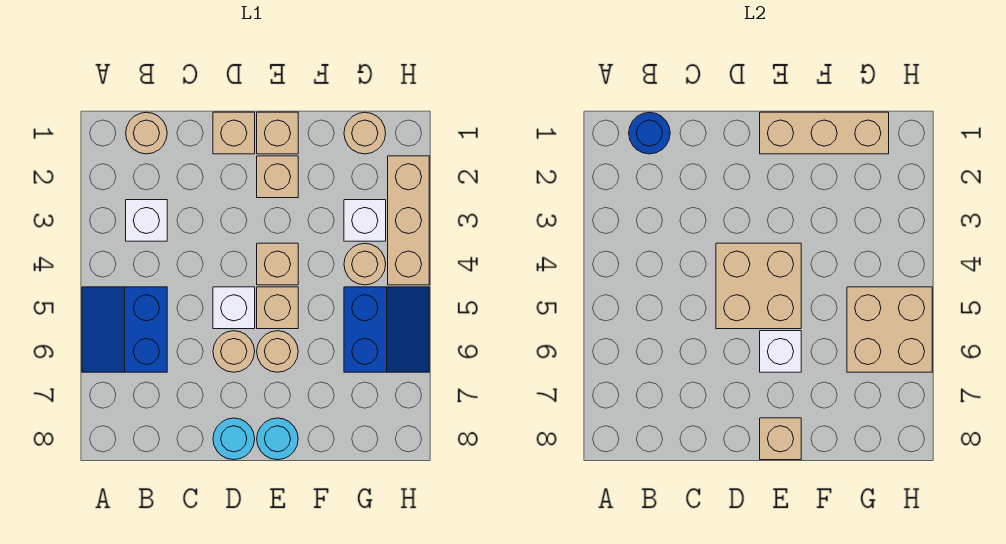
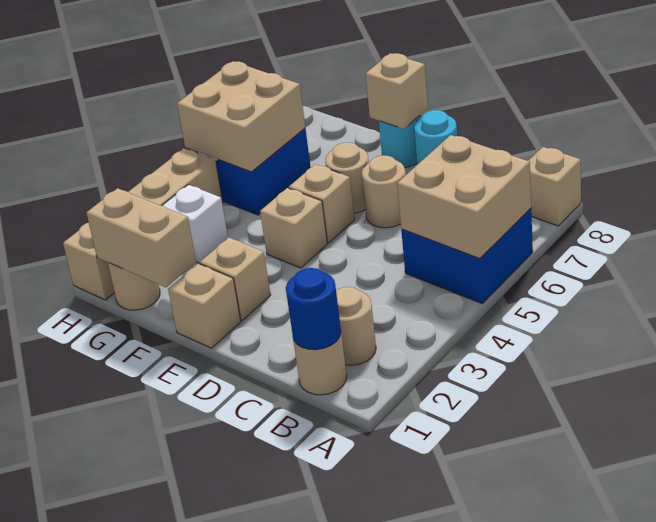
blue 2x2 slope [82,287,167,372] -> blue 2x2 brick [401,208,533,303]
white 1x1 brick [126,200,167,241] -> none
tan 1x1 brick [213,112,255,154] -> tan 1x1 brick moved to [528,147,581,226]
tan 2x2 brick [716,243,801,329] -> tan 2x2 brick moved to [397,135,531,258]
white 1x1 brick [213,287,255,329] -> none
tan 1x3 brick [760,112,889,154] -> tan 1x2 brick [87,188,196,287]
white 1x1 brick [760,331,801,372] -> none
tan 1x1 round brick [344,243,386,285] -> tan 1x1 round brick moved to [336,287,376,365]
tan 1x3 brick [388,156,429,285] -> tan 1x4 brick [63,149,223,300]

